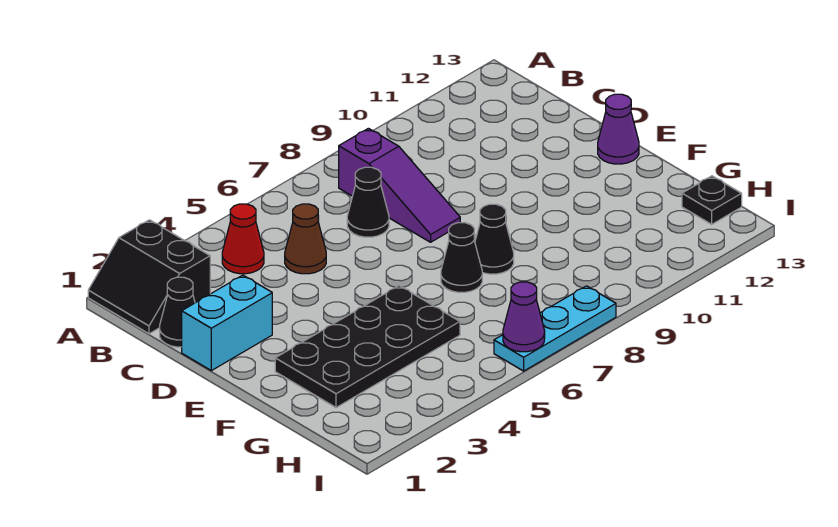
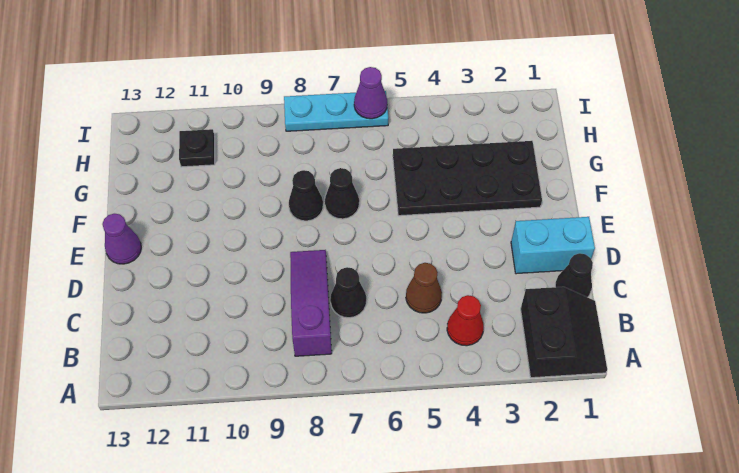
black 1x1 plate [682,176,742,224] -> black 1x1 plate moved to [179,129,215,167]

